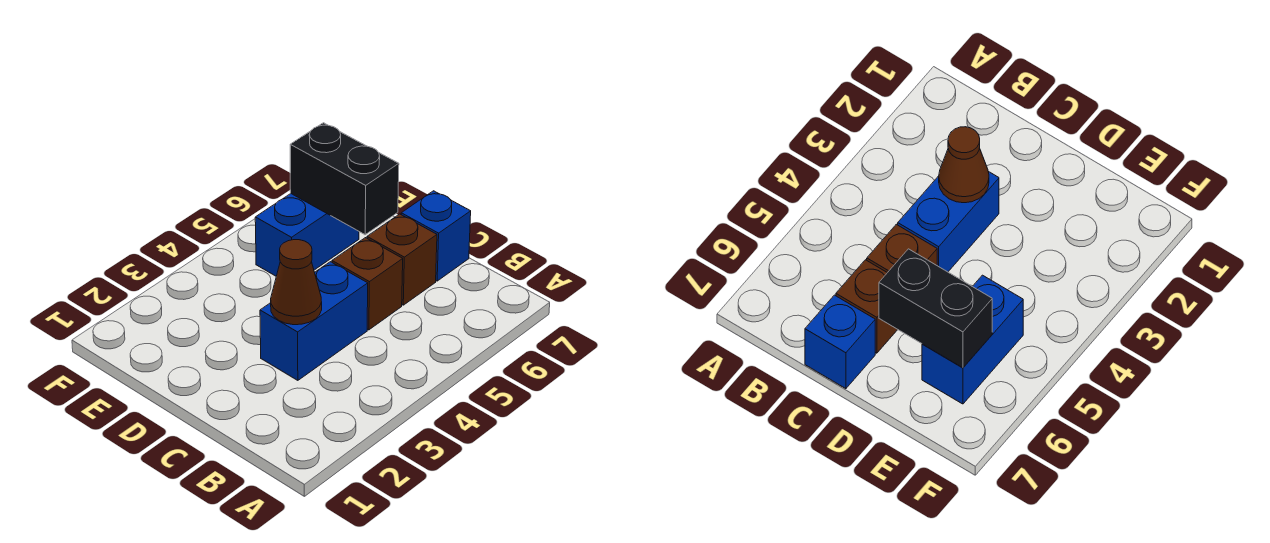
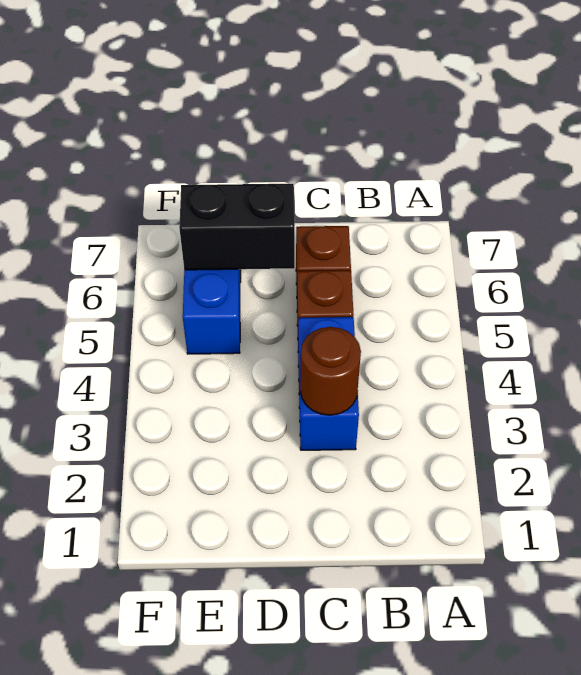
brown 1x1 cone [271,240,322,325] -> brown 1x1 round brick [300,327,361,415]
blue 1x1 brick [401,191,471,281] -> none

